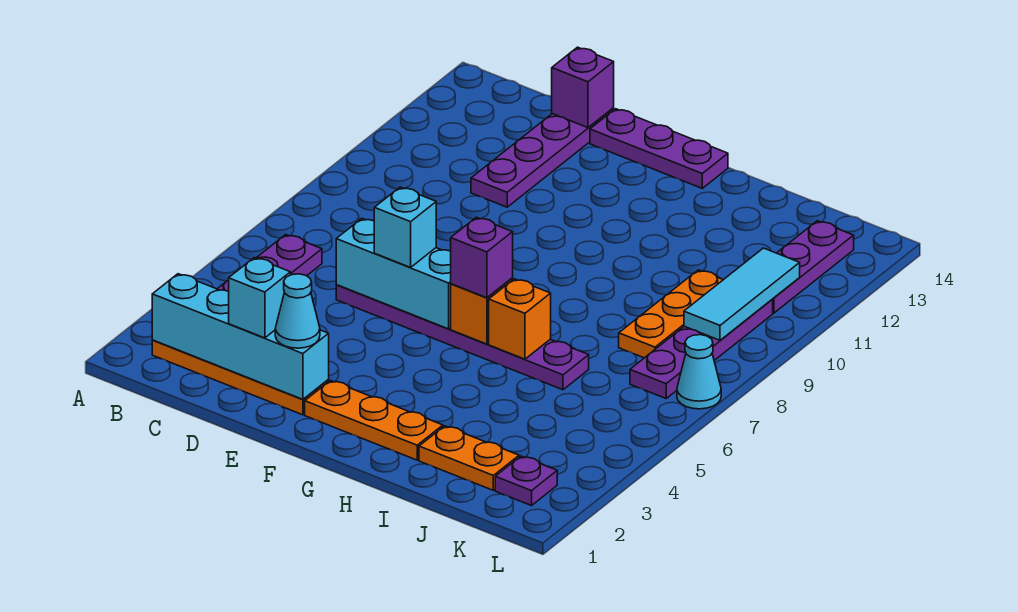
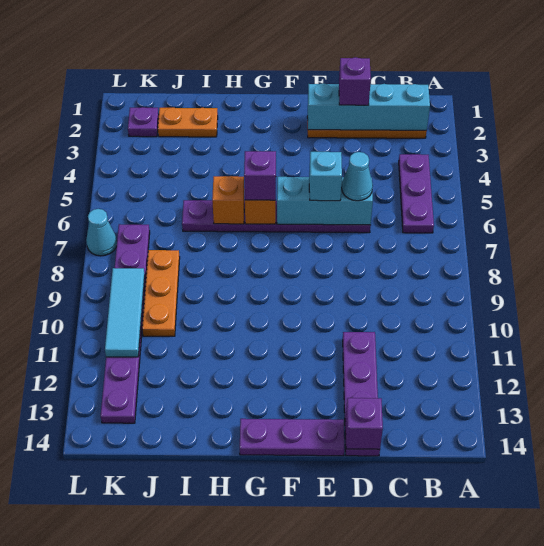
cyan 1x1 brick [229,258,290,338] -> purple 1x1 brick [339,57,371,105]
cyan 1x1 cone [275,274,320,348] -> cyan 1x1 cone moved to [342,152,373,201]
orange 1x3 plate [305,381,443,460] -> none

